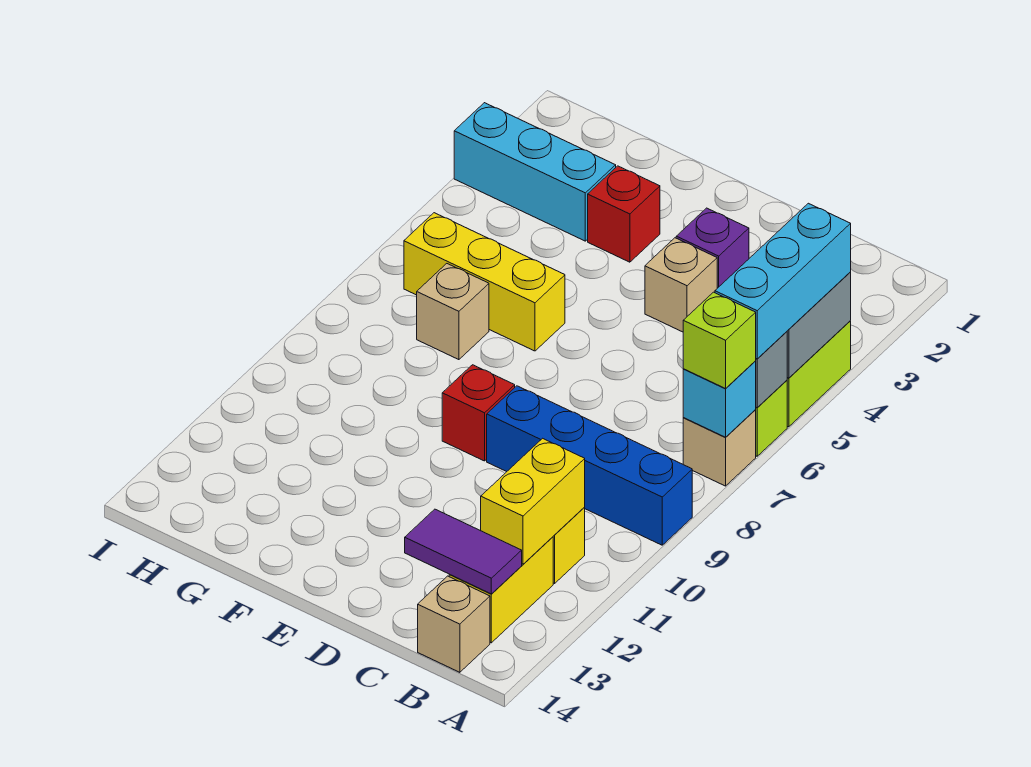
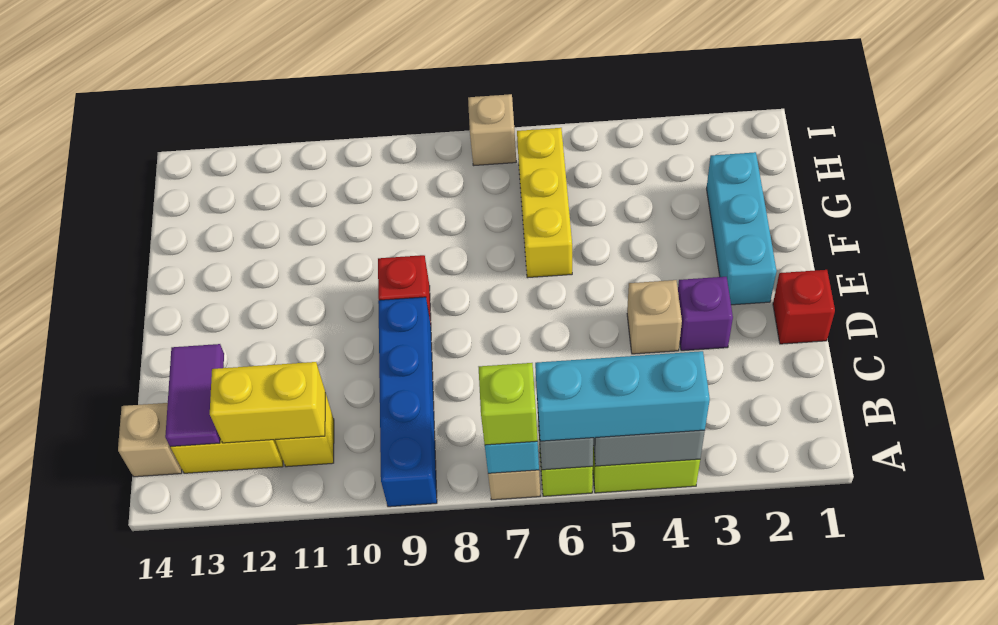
red 1x1 brick [588,166,660,262] -> red 1x1 brick moved to [773,270,835,344]
cyan 1x3 brick [454,103,616,241] -> cyan 1x3 brick moved to [707,152,777,305]
tan 1x1 brick [417,264,489,360] -> tan 1x1 brick moved to [468,94,516,166]

